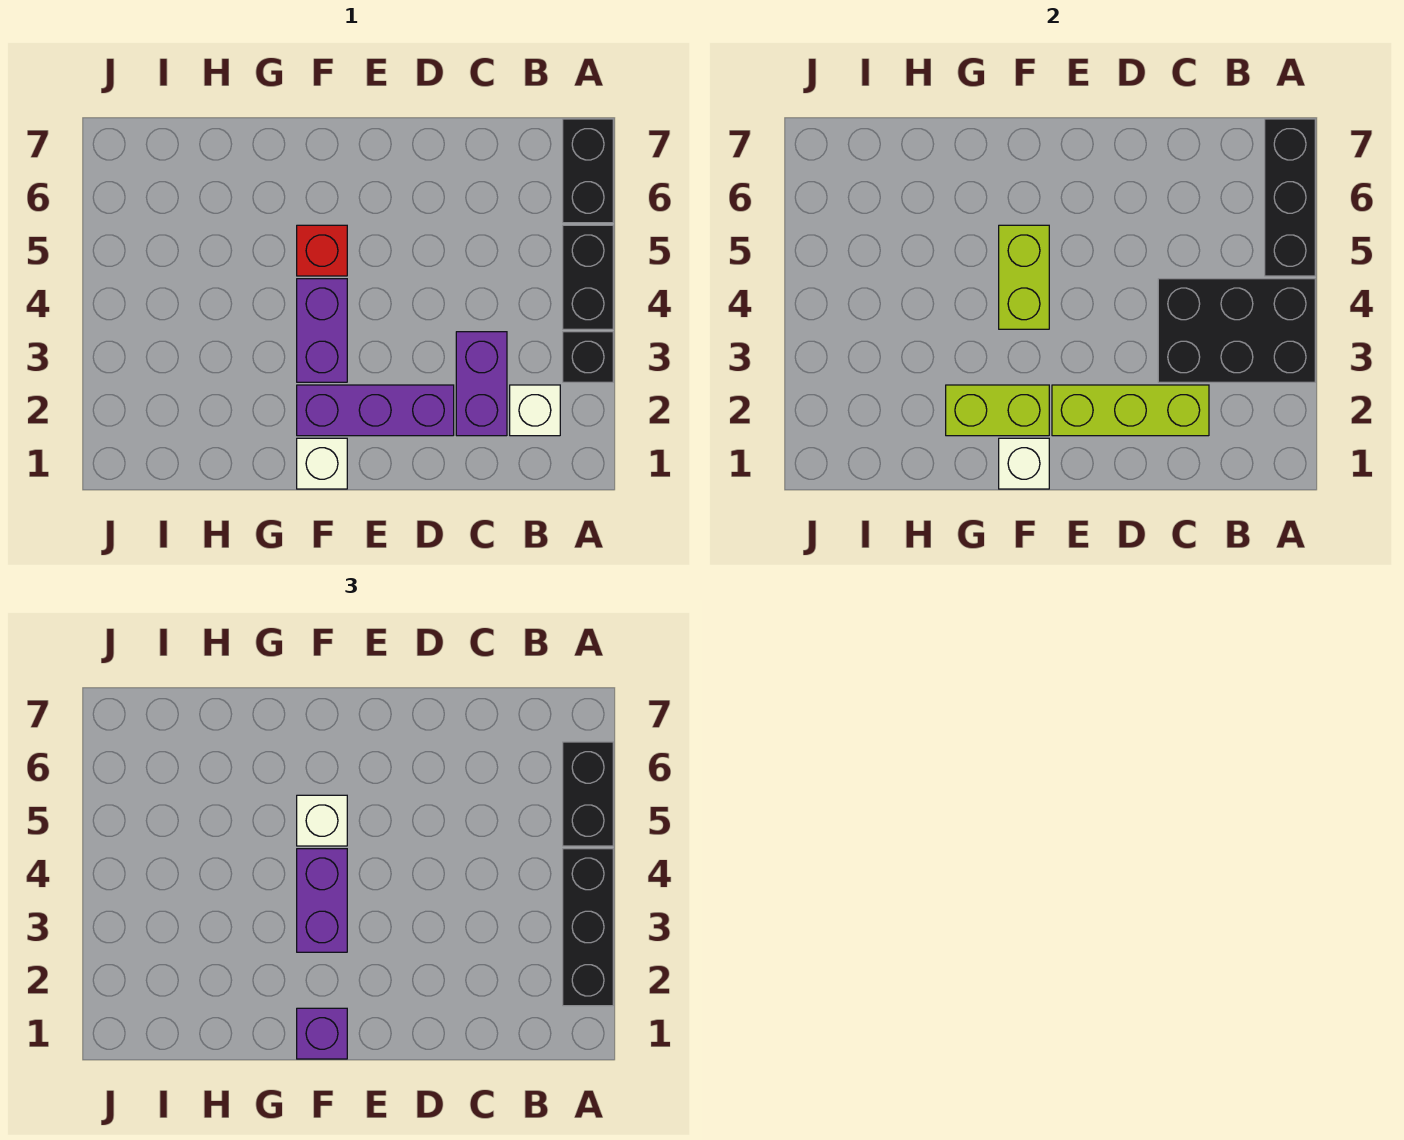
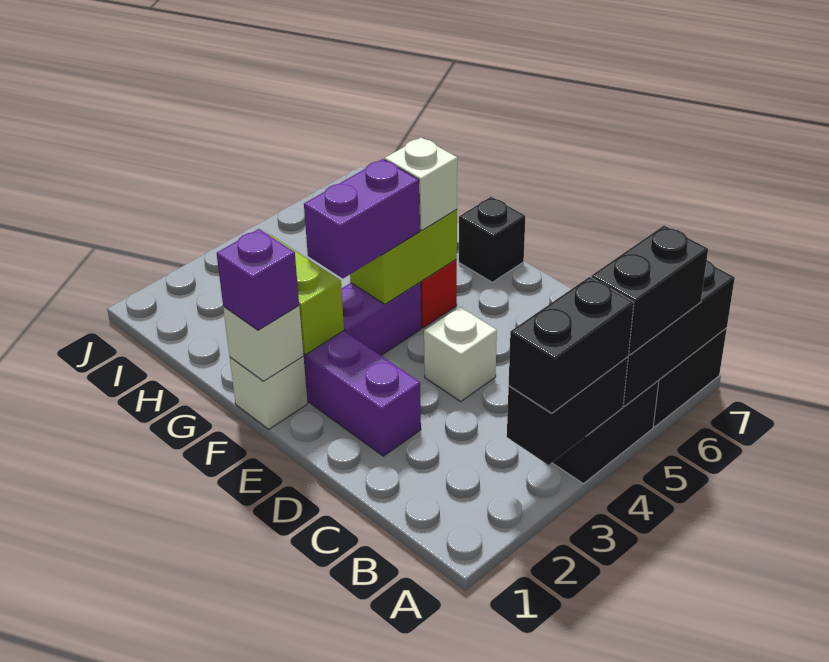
black 1x3 brick [563,849,613,1006] -> black 1x2 brick [509,277,634,413]
black 1x1 brick [563,332,613,382] -> black 1x1 brick moved to [459,197,525,282]
black 2x3 brick [1158,279,1315,382] -> black 1x2 brick [507,357,628,465]
white 1x1 brick [510,385,560,436] -> white 1x1 brick moved to [424,307,497,401]
purple 1x2 brick [456,332,507,436] -> none
lime 1x3 brick [1052,385,1209,436] -> none

